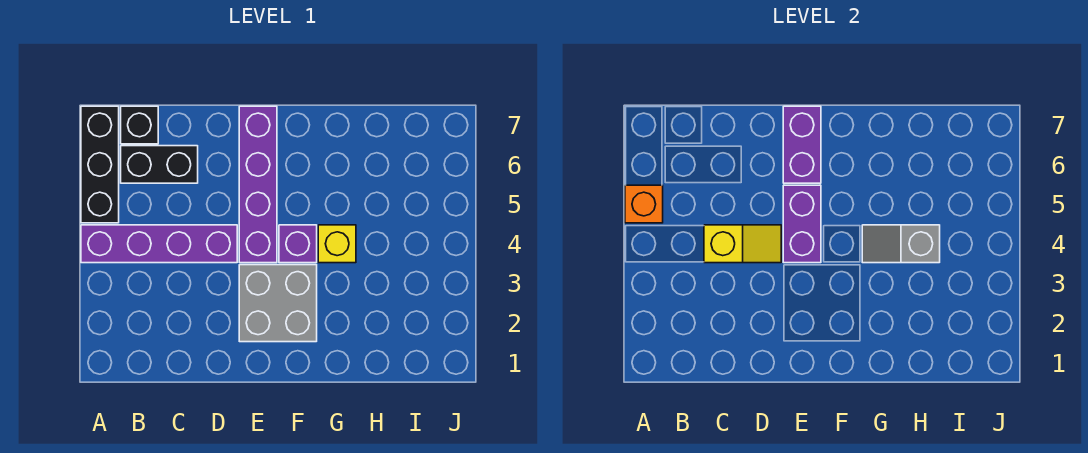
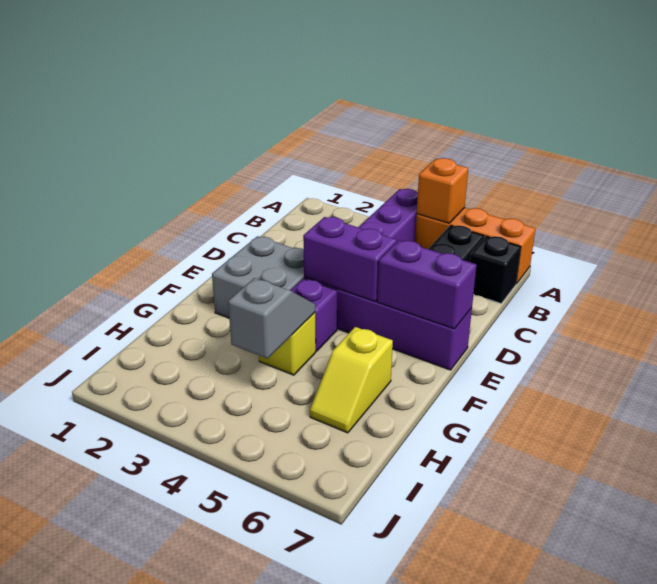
black 1x3 brick [81,106,119,223] -> orange 1x3 brick [415,208,536,284]
yellow 1x2 slope [704,225,781,263] -> yellow 1x2 slope moved to [310,327,393,433]

